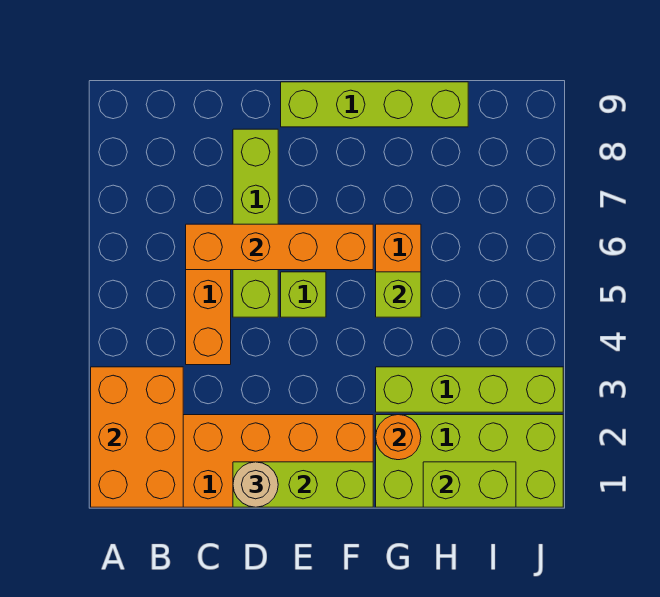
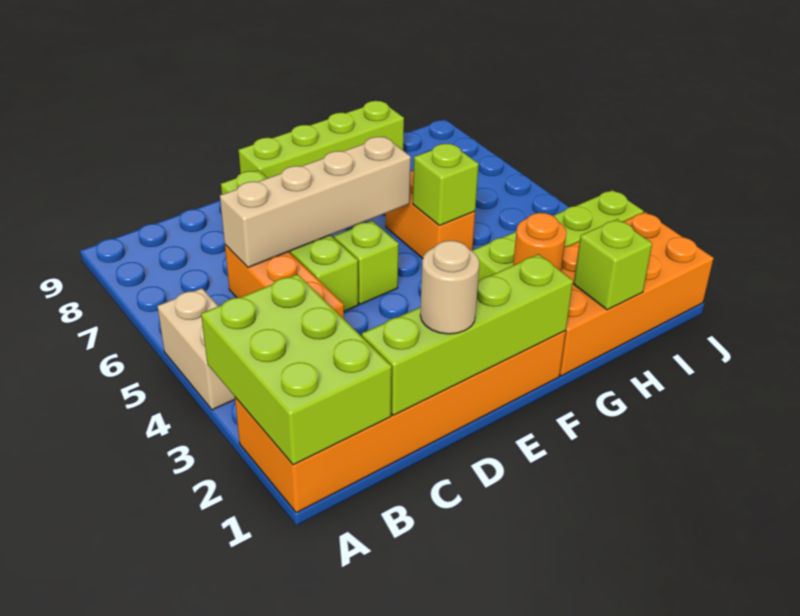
orange 2x3 brick [91,367,183,507] -> lime 2x3 brick [201,274,392,465]
none -> tan 1x2 brick [157,288,235,410]
orange 1x4 brick [186,224,373,270] -> tan 1x4 brick [220,137,411,267]
lime 1x3 brick [233,462,373,507] -> lime 1x4 brick [362,254,573,415]
lime 2x4 brick [376,415,563,507] -> orange 2x4 brick [560,212,714,376]
lime 1x2 brick [423,462,516,507] -> lime 1x1 brick [574,219,652,310]

